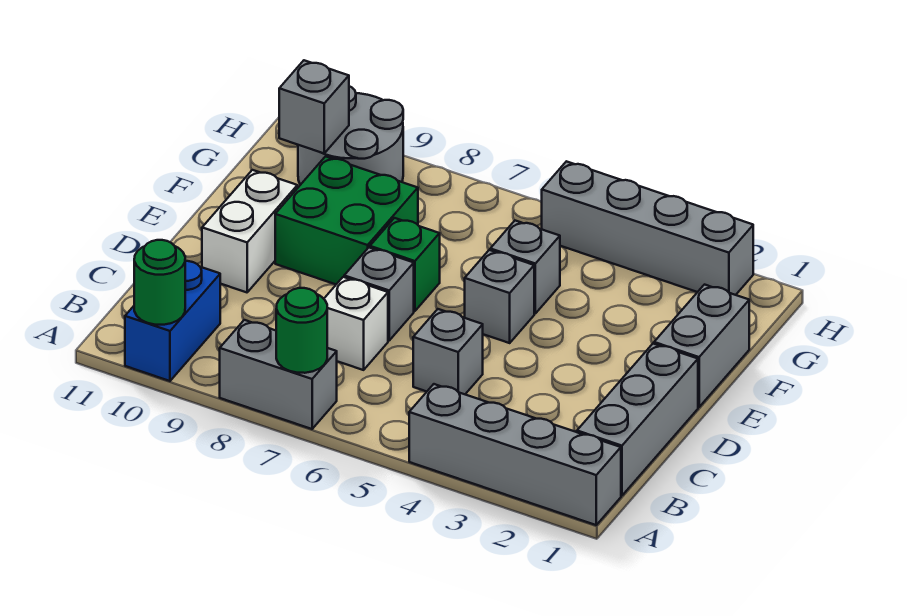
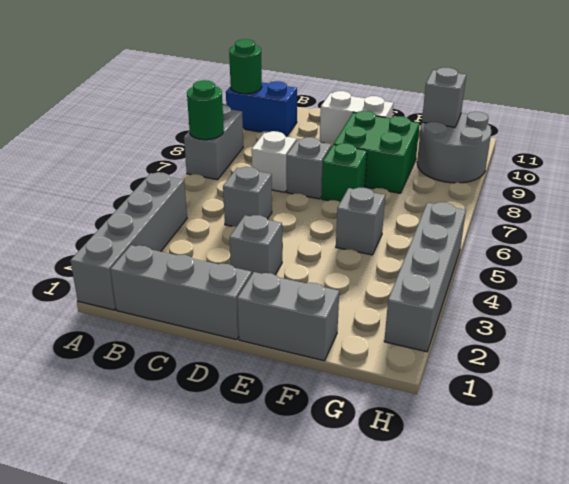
grey 1x1 brick [465,250,534,343] -> grey 1x1 brick moved to [230,215,282,275]

